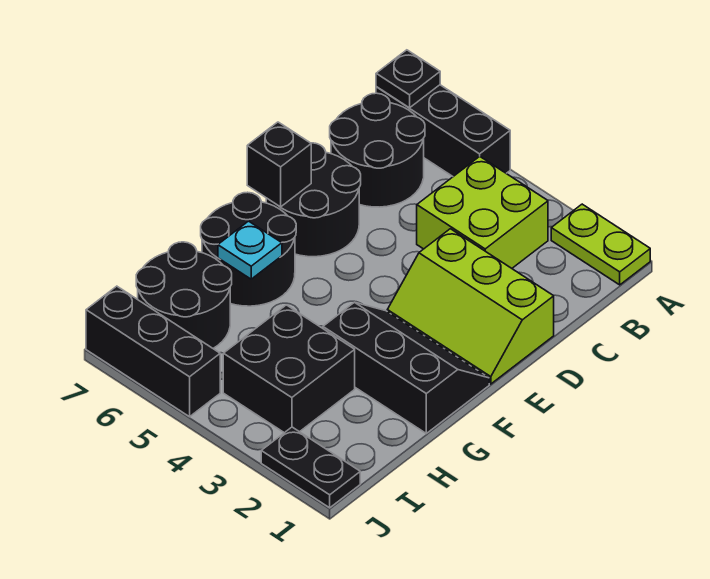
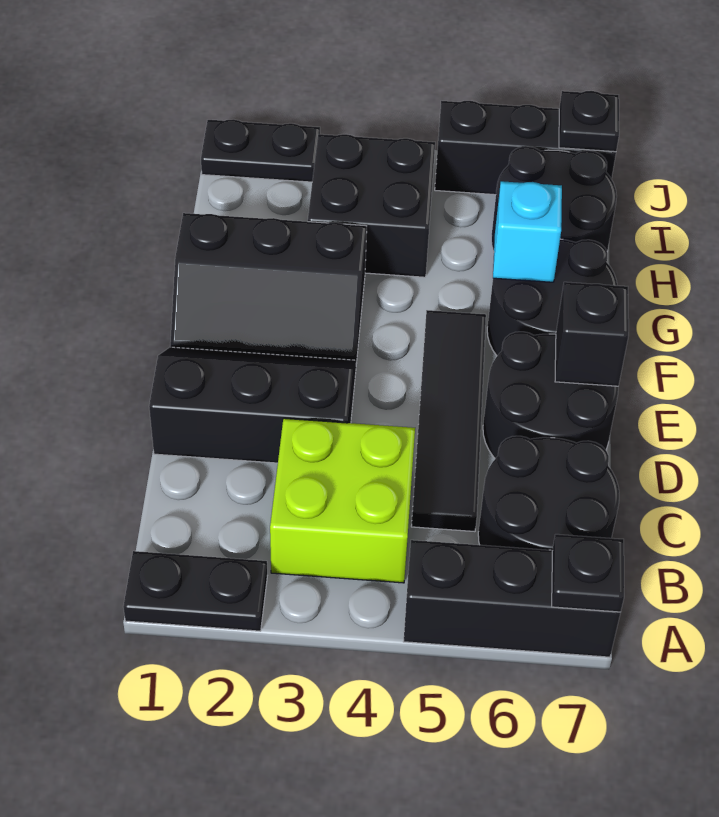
lime 1x2 plate [551,204,650,285] -> black 1x2 plate [123,551,267,631]
none -> black 1x4 tile [411,310,486,532]
lime 2x3 slope [387,229,554,384] -> black 2x3 slope [149,347,356,463]
cyan 1x1 plate [218,221,282,279] -> cyan 1x1 brick [493,181,562,282]
none -> black 1x1 plate [559,91,619,152]

